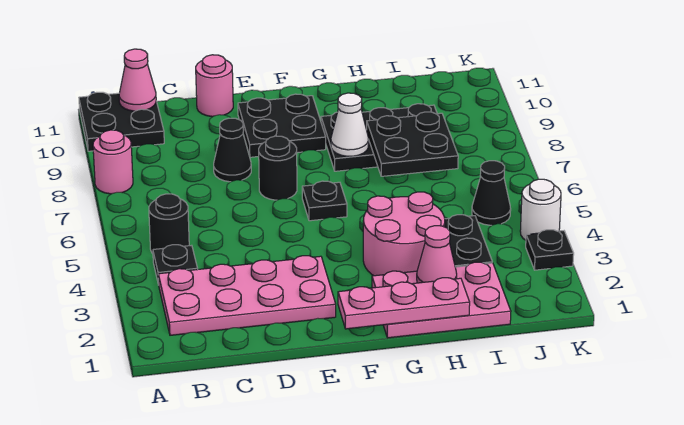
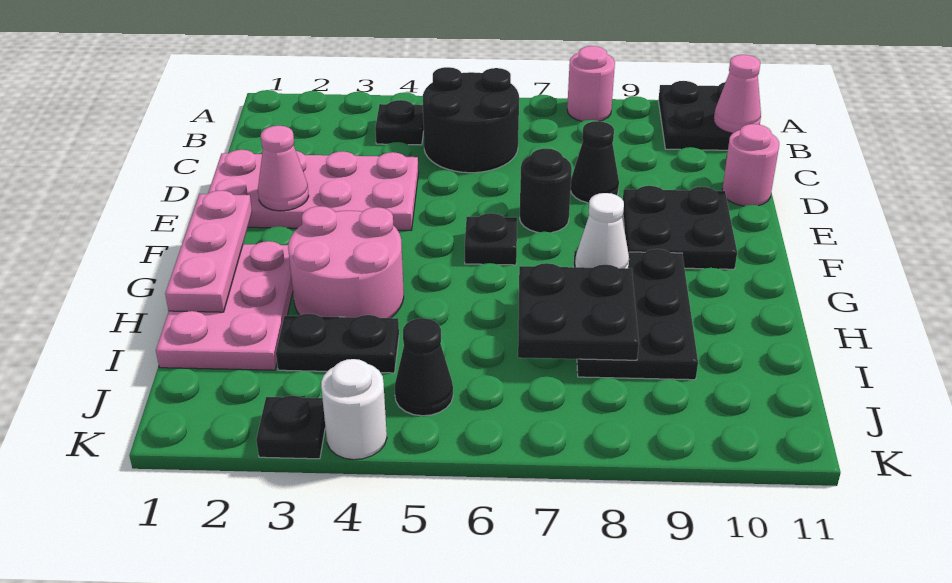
pink 2x4 plate [158,256,336,335] -> pink 2x4 plate turned to [208,150,419,230]
black 1x1 round brick [149,194,189,254] -> black 2x2 round brick [423,67,519,173]
pink 1x1 cone [417,226,457,283] -> pink 1x1 cone moved to [258,126,309,211]

